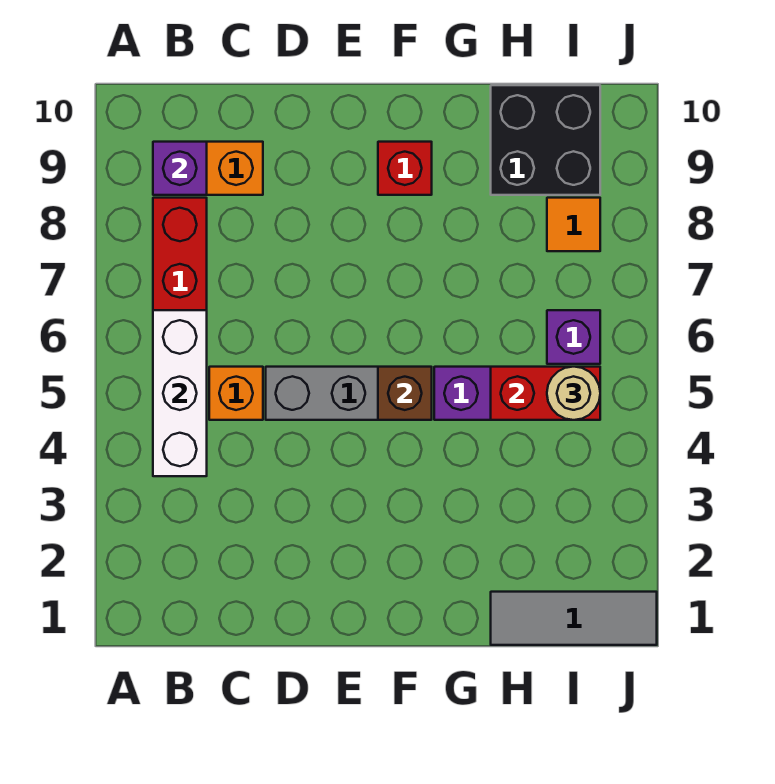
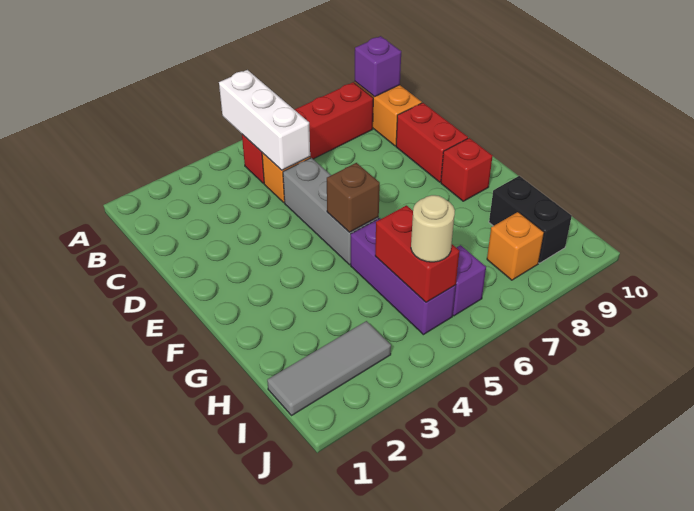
white 1x3 brick [153,310,207,476] -> white 1x3 brick turned to [219,70,310,170]
none -> red 1x2 brick [396,103,468,182]
grey 1x3 tile [491,592,657,645] -> grey 1x3 tile turned to [267,321,391,416]
black 2x2 brick [491,85,600,195] -> black 1x2 brick [489,176,572,263]
orange 1x1 tile [547,198,600,251] -> orange 1x1 brick [487,212,544,280]

